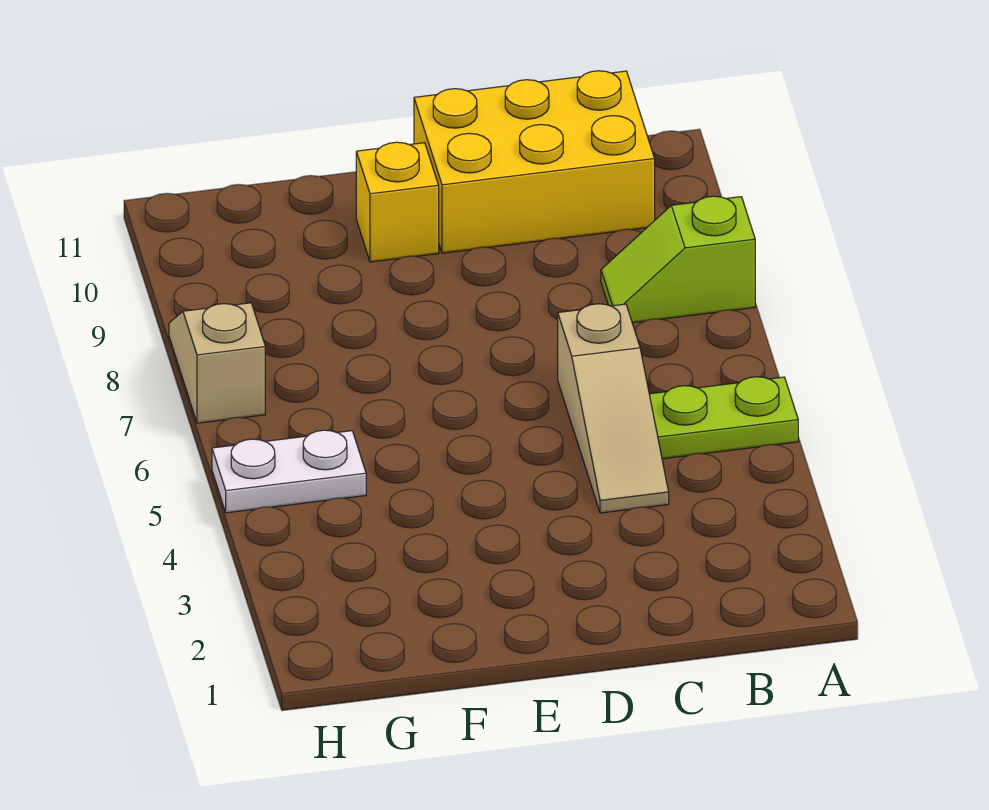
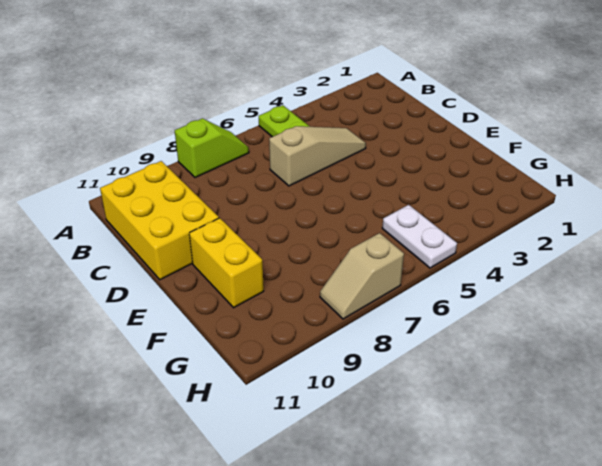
lime 1x2 slope [601,196,755,323] -> lime 1x2 slope turned to [175,118,249,178]
yellow 1x1 brick [356,142,439,262] -> yellow 1x2 brick [189,218,264,308]

